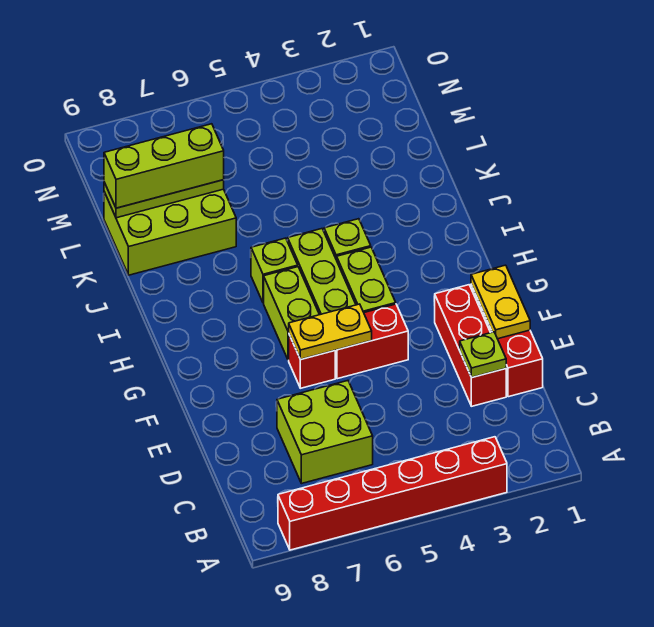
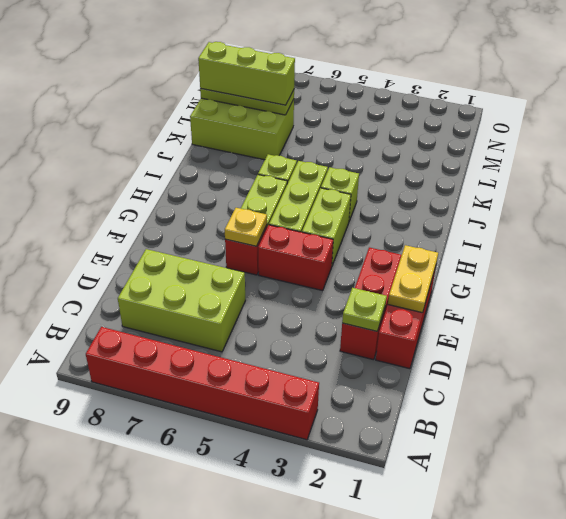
lime 2x2 brick [277,381,373,484] -> lime 2x3 brick [118,249,245,352]
yellow 1x2 plate [289,304,372,359] -> yellow 1x1 plate [225,208,267,246]

